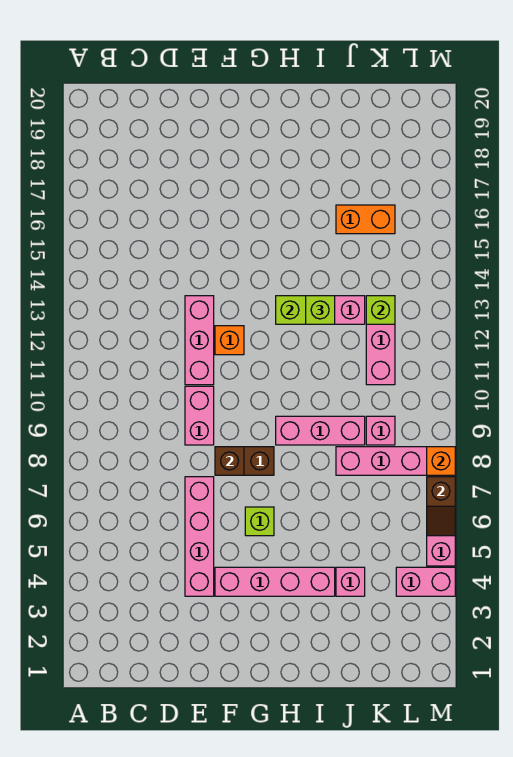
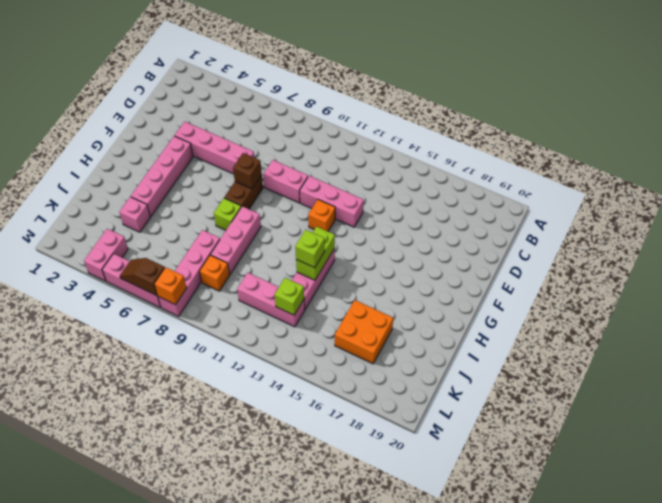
lime 1x1 brick [245,507,274,536] -> lime 1x1 brick moved to [214,198,241,230]
orange 1x2 brick [336,205,395,234] -> orange 2x2 brick [335,300,393,364]
pink 1x1 brick [366,416,395,445] -> orange 1x1 brick [199,255,230,291]

